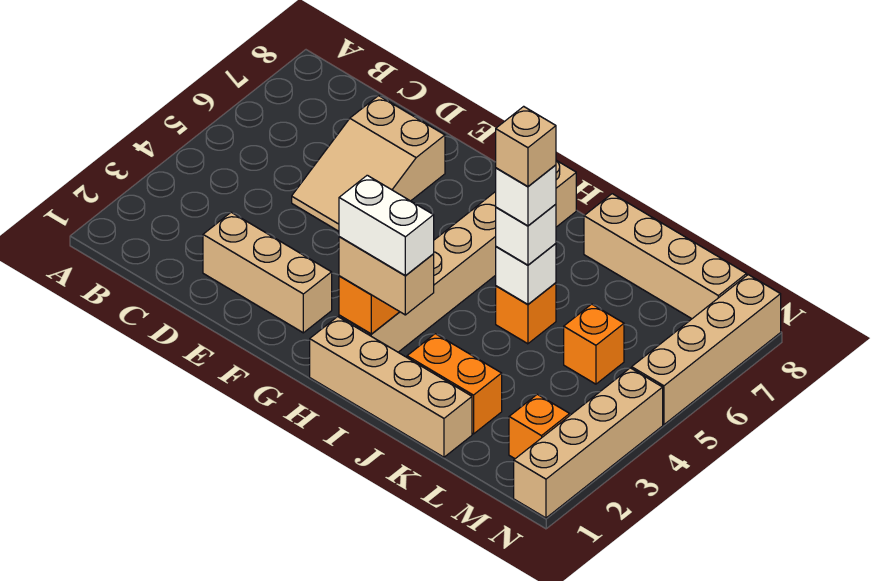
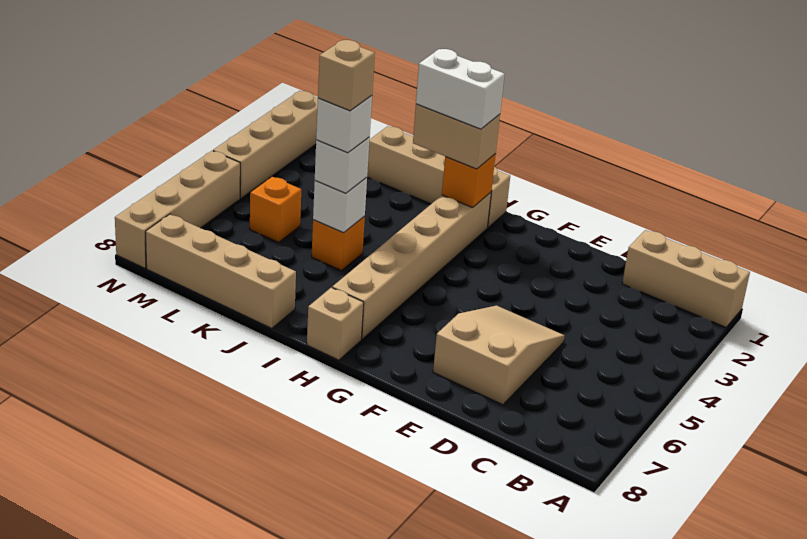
tan 1x3 brick [203,212,332,333] -> tan 1x3 brick moved to [622,230,750,327]
orange 1x2 brick [407,334,502,434] -> none
orange 1x1 brick [509,394,570,459] -> none

